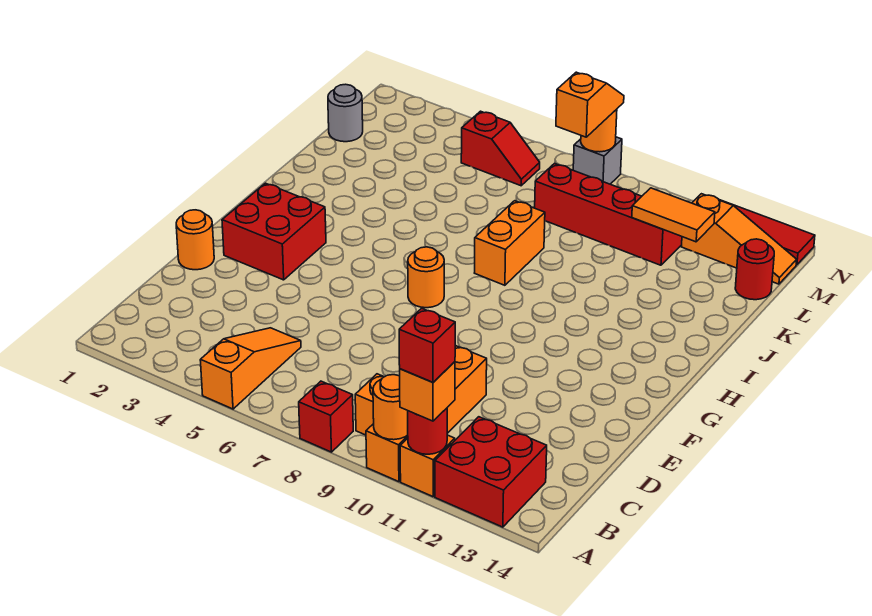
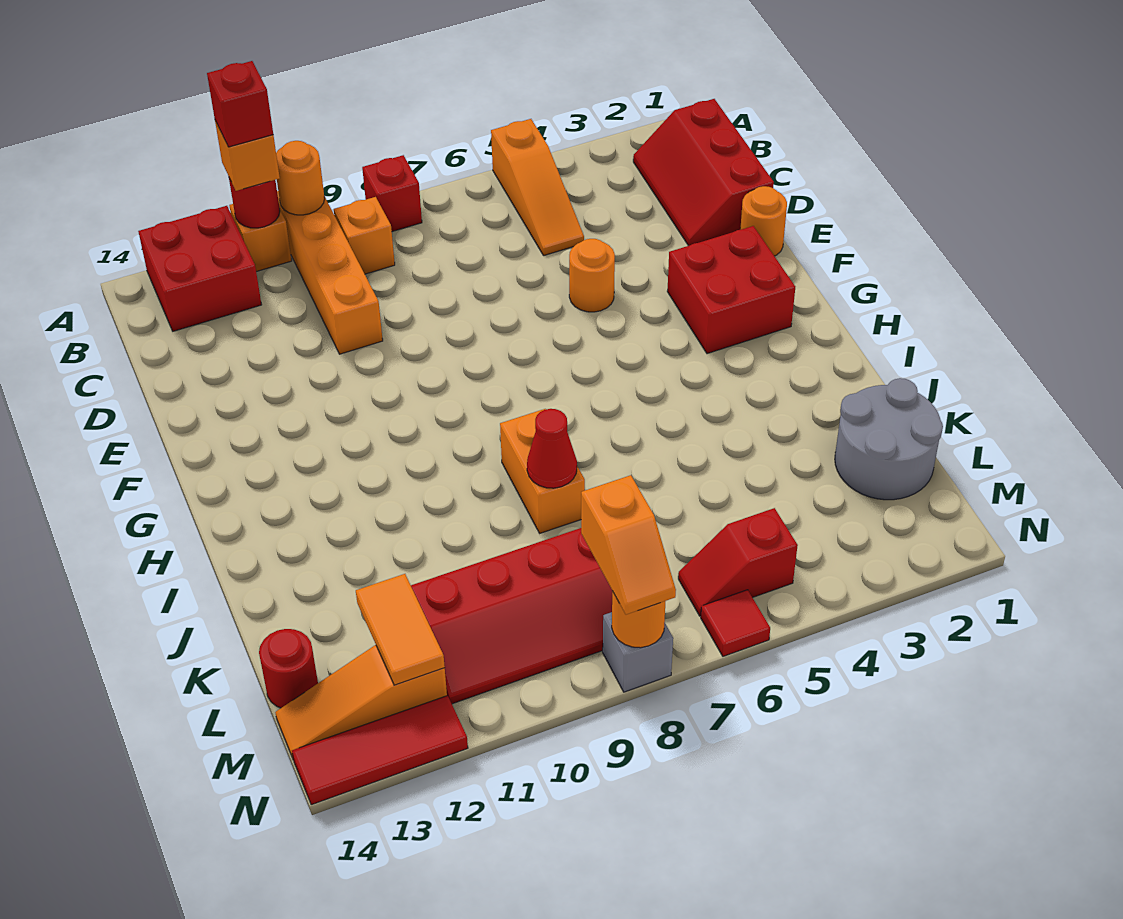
none -> red 2x3 slope [633,99,774,246]
orange 1x1 round brick [408,247,444,308] -> orange 1x1 round brick moved to [569,239,615,312]
none -> red 1x1 cone [527,409,577,488]
grey 1x1 round brick [328,84,363,142] -> grey 2x2 round brick [835,378,943,500]
orange 1x2 tile [632,188,715,242] -> orange 1x2 tile turned to [356,574,445,685]
none -> red 1x1 tile [701,590,770,656]

